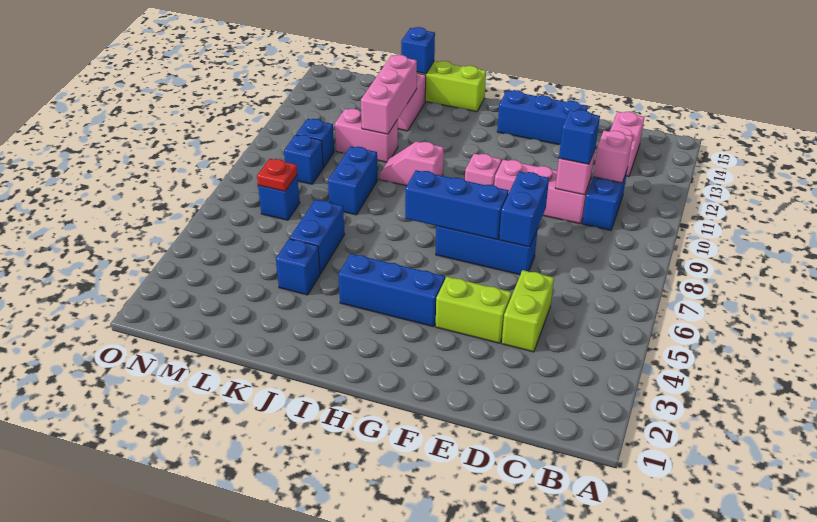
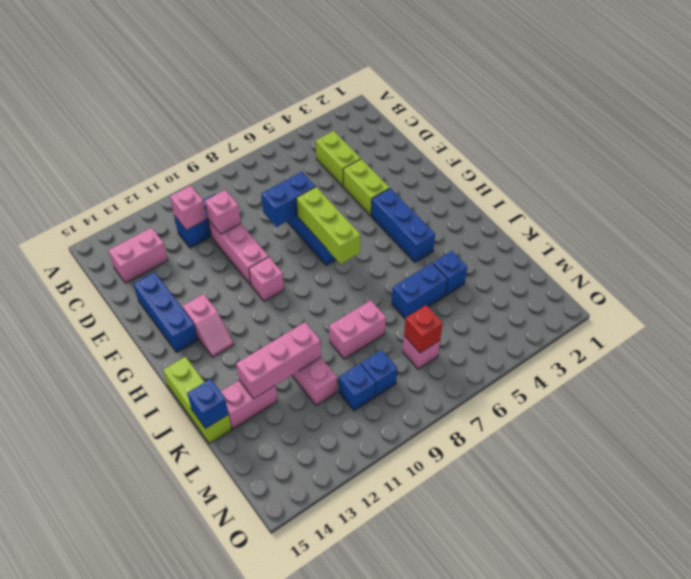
lime 1x2 brick [502,270,554,352] -> lime 1x2 brick turned to [316,131,361,186]
blue 1x1 brick [559,110,600,164] -> none
blue 1x3 brick [405,170,509,240] -> lime 1x3 brick [296,187,360,264]
pink 1x2 slope [380,141,444,186] -> pink 1x2 slope moved to [182,294,234,357]
blue 1x2 brick [328,146,378,215] -> pink 1x2 brick [329,300,386,359]
blue 1x1 brick [258,175,300,220] -> pink 1x1 brick [403,336,440,369]
red 1x1 plate [257,159,297,191] -> red 1x1 brick [404,305,443,353]

